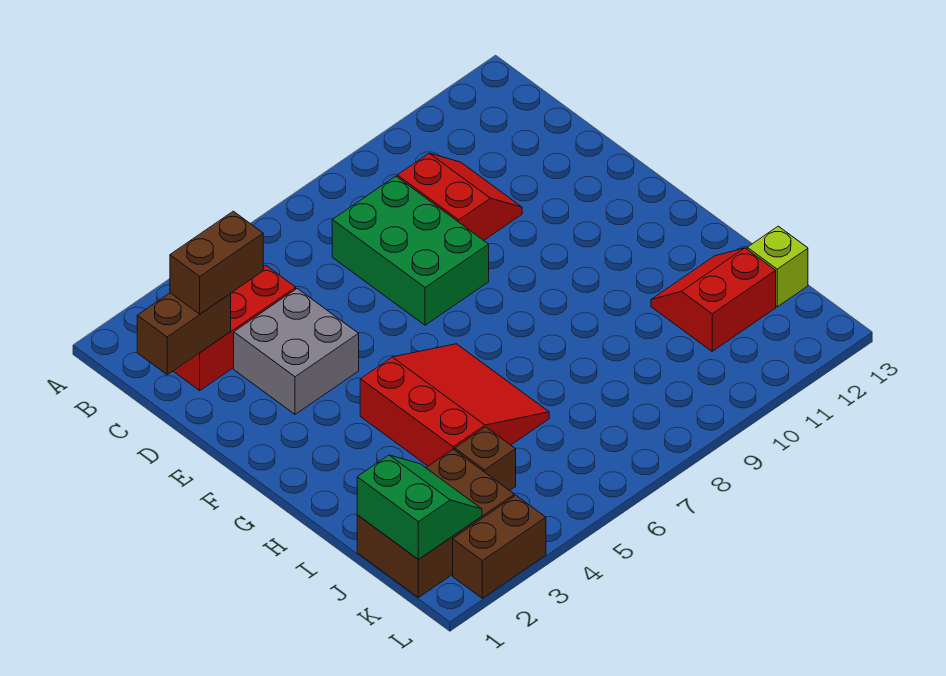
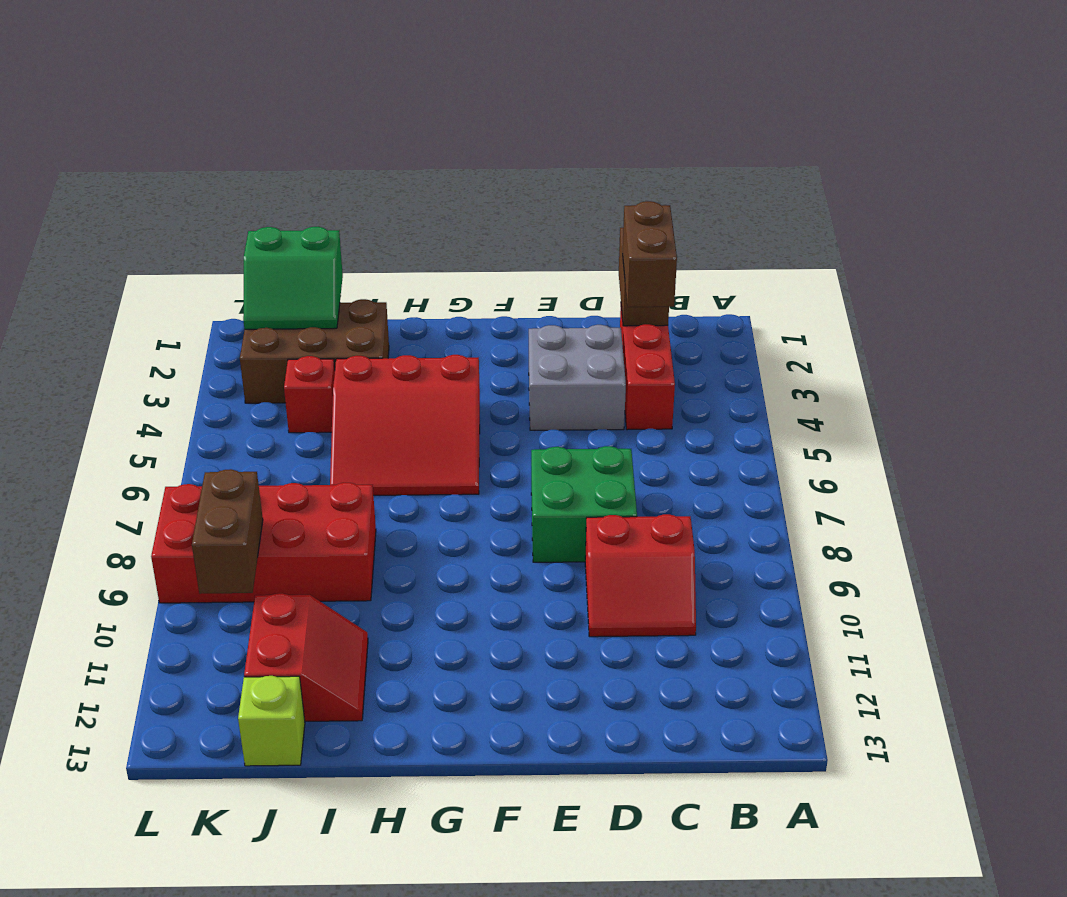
green 2x3 brick [332,176,489,325] -> green 2x2 brick [531,446,637,562]
none -> red 2x4 brick [151,483,376,603]
brown 2x3 brick [357,449,514,598] -> brown 2x3 brick turned to [240,299,389,403]
brown 1x1 brick [455,427,516,491] -> red 1x1 brick [284,356,335,433]
brown 1x2 brick [453,496,546,598] -> brown 1x2 brick moved to [192,469,263,594]

